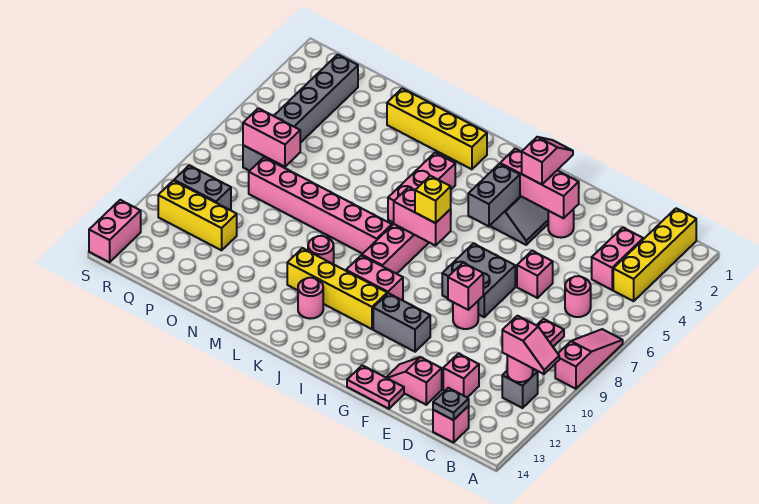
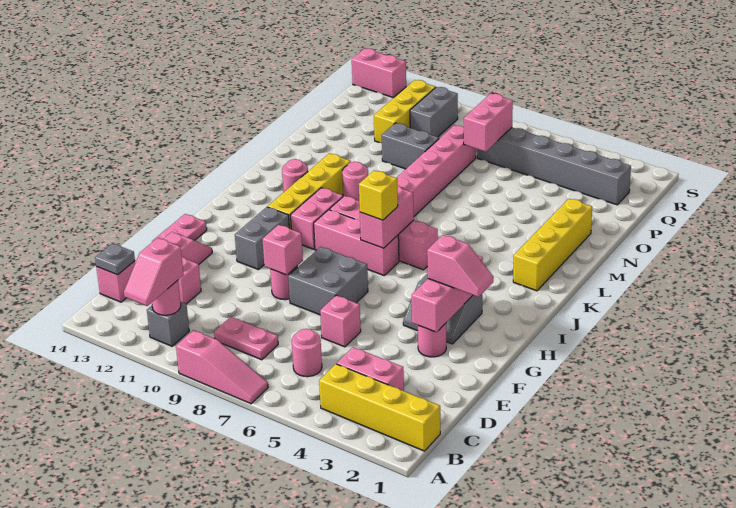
grey 1x2 brick [468,164,520,226] -> grey 1x2 brick moved to [382,123,439,169]
pink 1x3 brick [388,153,455,223] -> pink 1x3 brick moved to [314,210,399,275]

